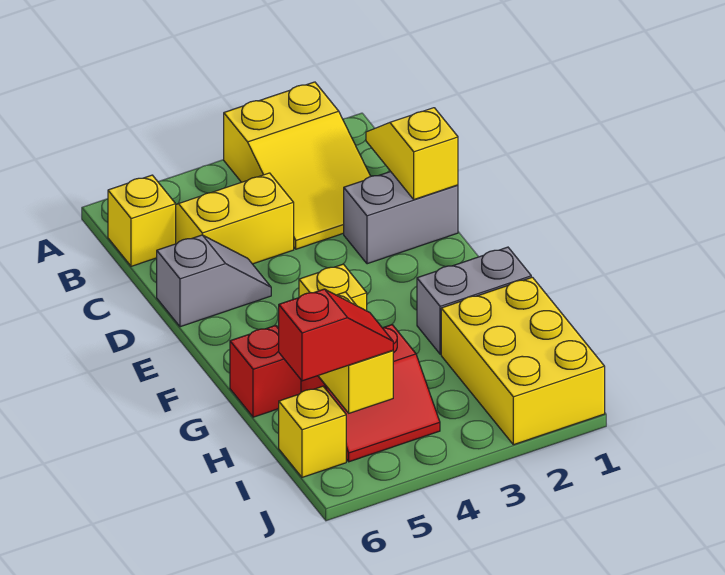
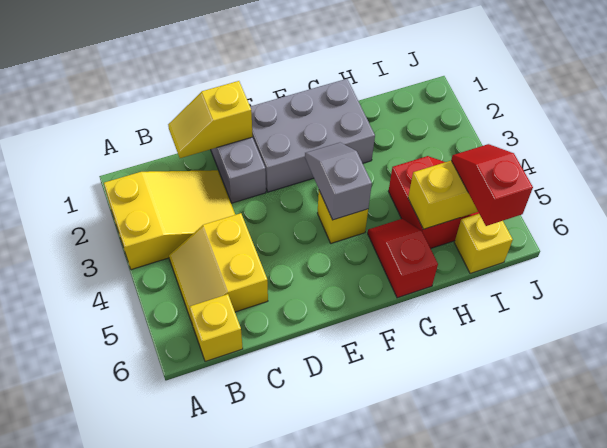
grey 1x2 slope [157,235,271,327] -> grey 1x2 slope moved to [305,143,372,220]
grey 1x2 brick [417,247,531,354] -> grey 2x3 brick [250,79,375,192]
yellow 2x3 brick [441,277,605,445] -> none

